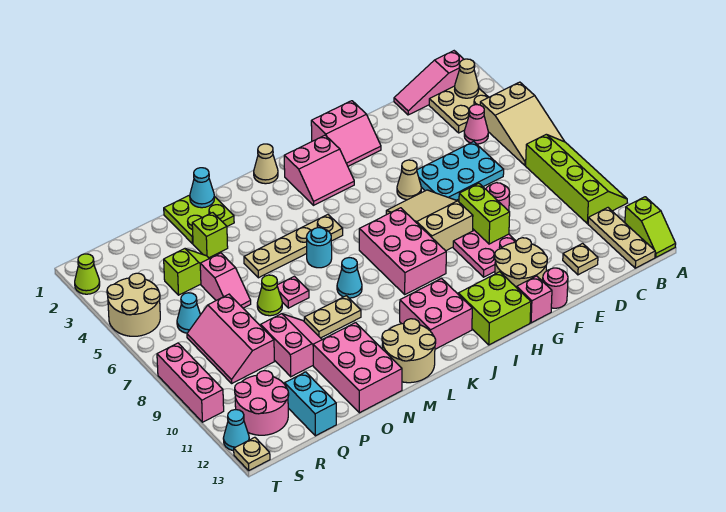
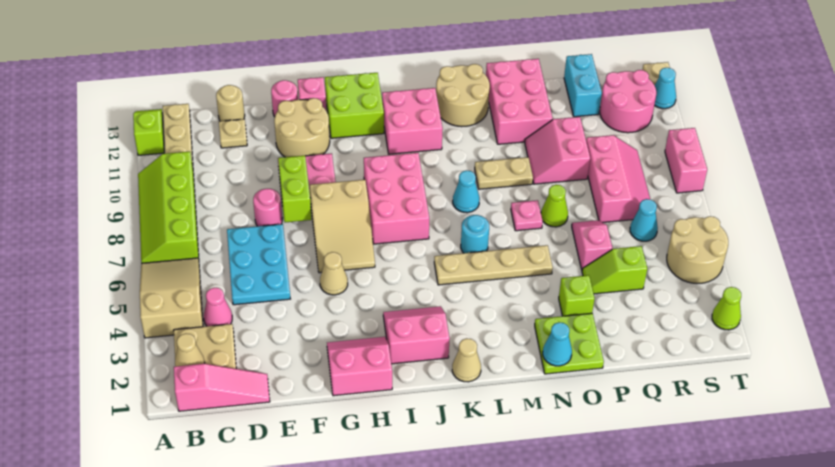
cyan 2x3 plate [417,142,504,200] -> cyan 2x3 plate turned to [227,224,290,305]
none -> tan 1x1 round brick [216,85,245,121]
pink 1x3 brick [157,343,224,422] -> pink 1x2 brick [665,128,707,193]

